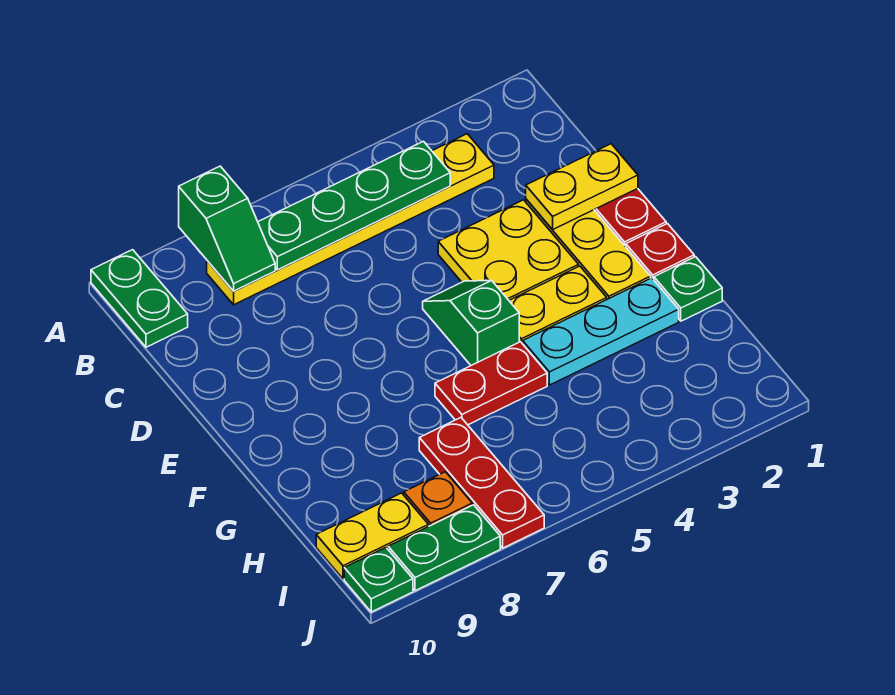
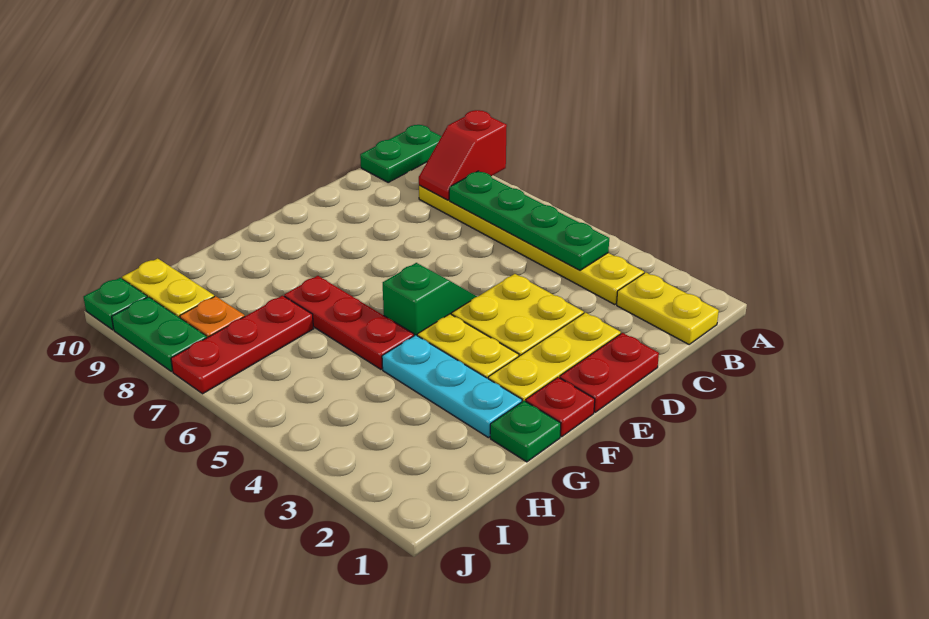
green 1x2 slope [179,166,275,291] -> red 1x2 slope [419,110,507,200]
yellow 1x2 plate [526,144,638,230] -> yellow 1x2 plate moved to [617,272,719,344]
red 1x2 plate [435,342,547,425] -> red 1x3 plate [284,276,414,369]

